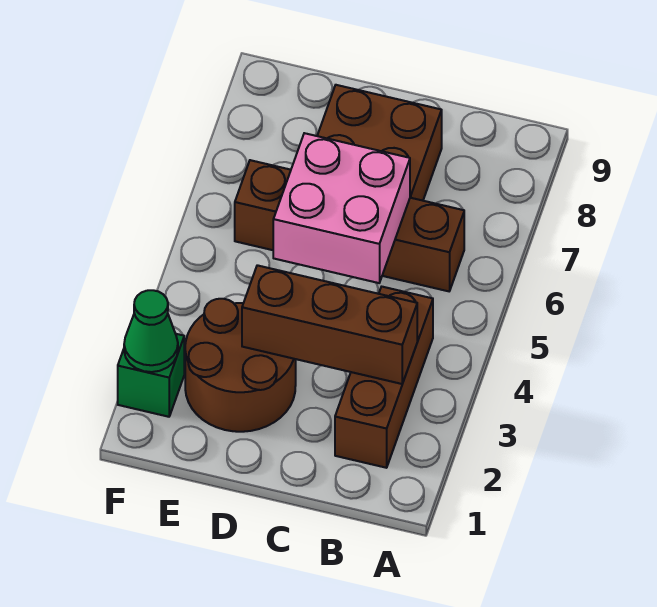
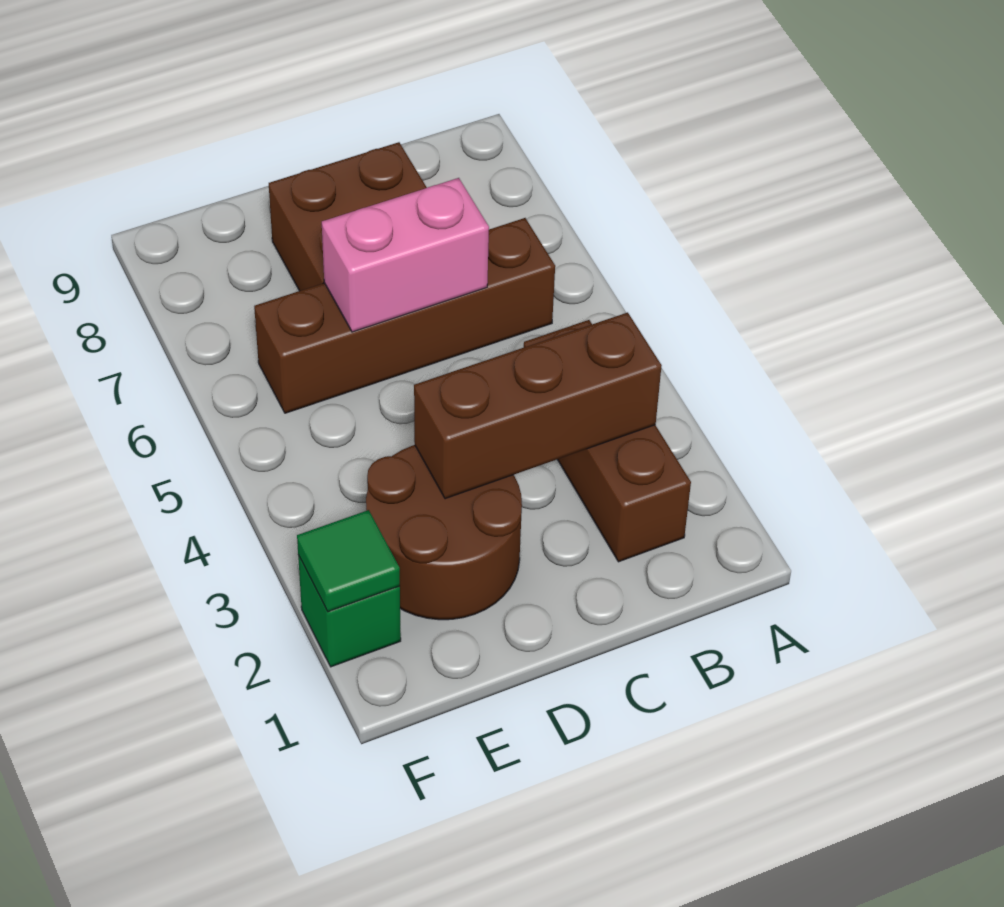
pink 2x2 brick [273,133,410,283] -> pink 1x2 brick [322,178,489,332]
green 1x1 cone [124,290,178,372] -> green 1x1 tile [297,510,400,612]

